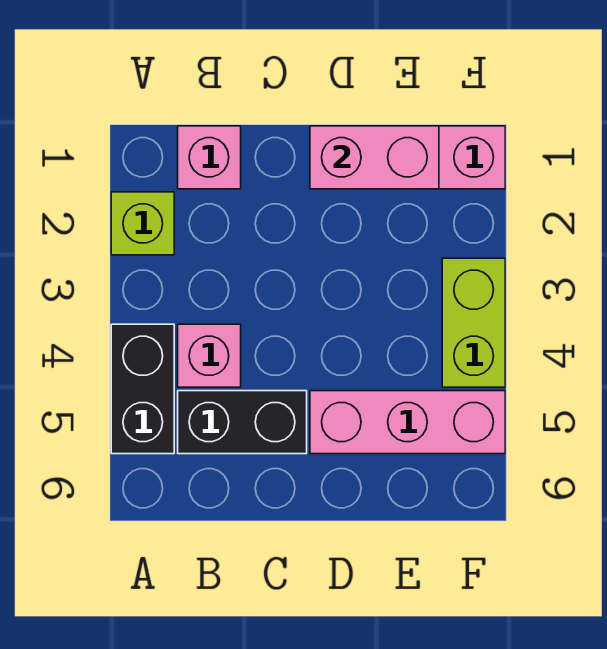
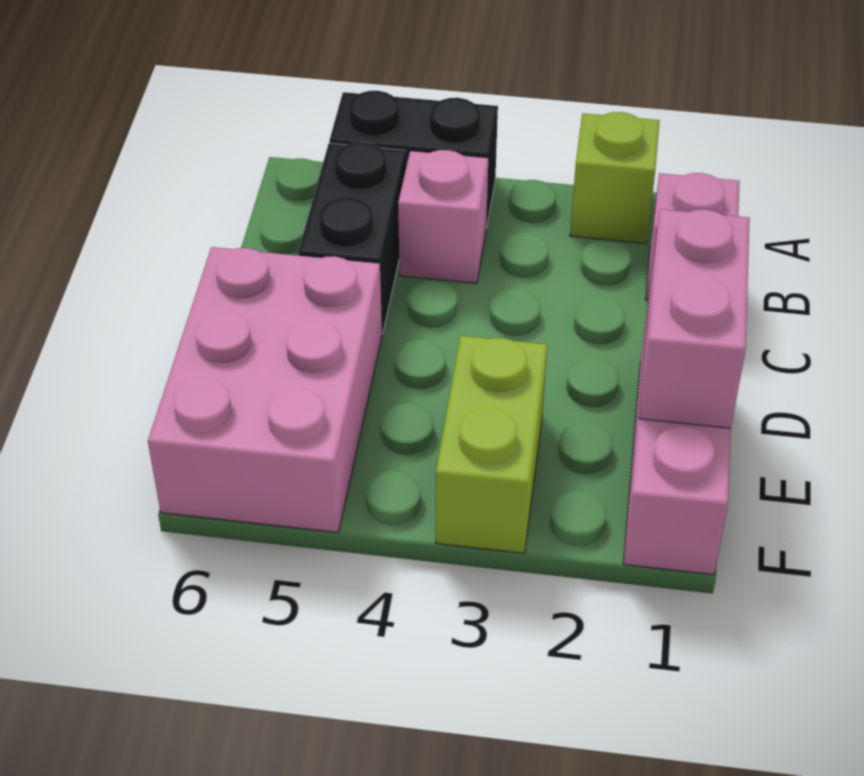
pink 1x3 brick [310,391,505,454] -> pink 2x3 brick [148,247,382,533]
lime 1x2 brick [442,258,505,387] -> lime 1x2 brick turned to [436,336,547,553]

